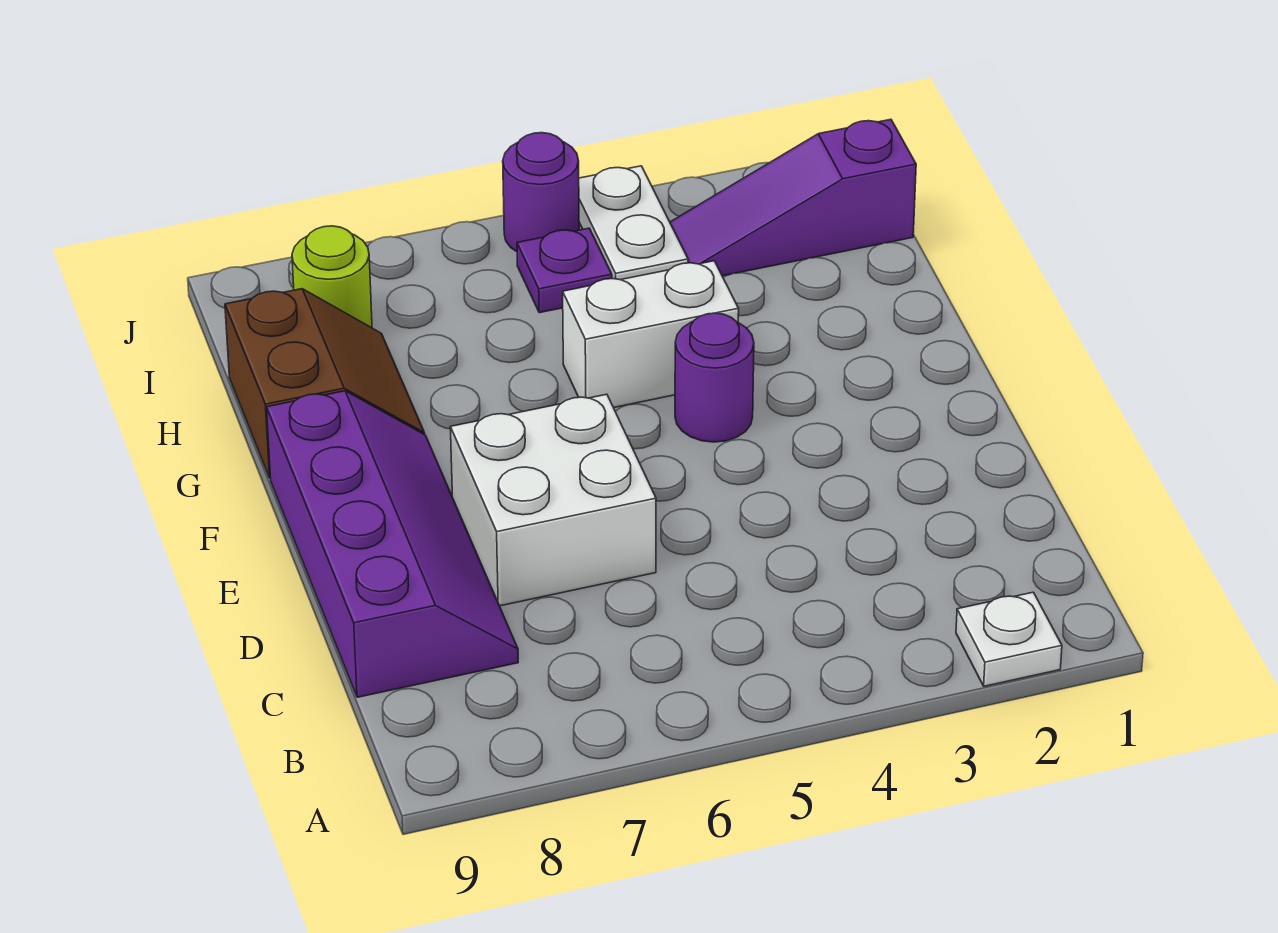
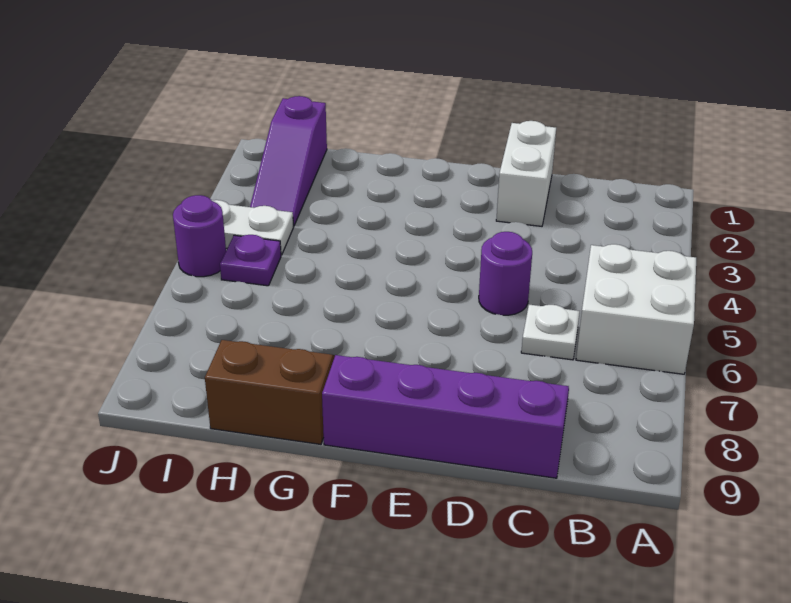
white 1x1 plate [956,592,1062,686] -> white 1x1 plate moved to [521,305,580,360]
white 2x2 brick [450,394,656,606] -> white 2x2 brick moved to [576,244,696,374]
purple 1x1 round brick [675,313,754,442] -> purple 1x1 round brick moved to [479,232,532,315]
white 1x2 brick [563,261,739,408] -> white 1x2 brick moved to [496,121,556,226]
lime 1x1 round brick [292,226,372,328] -> none

